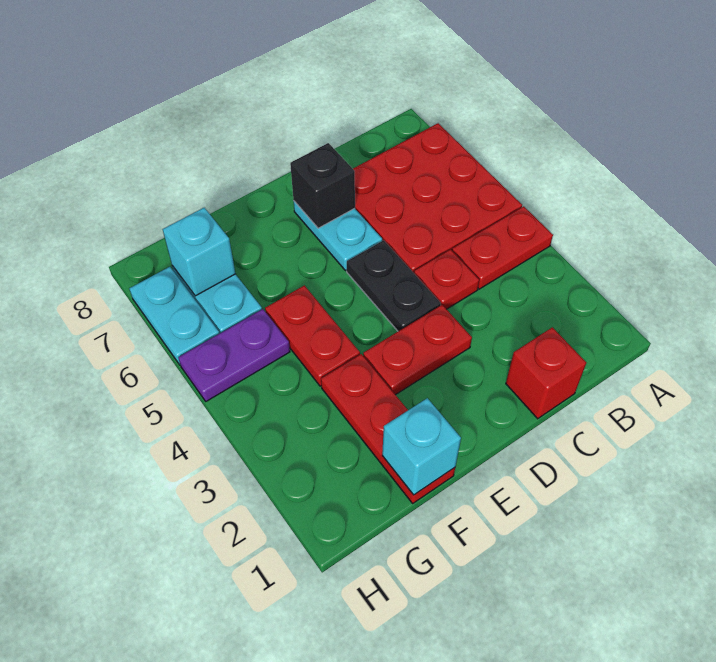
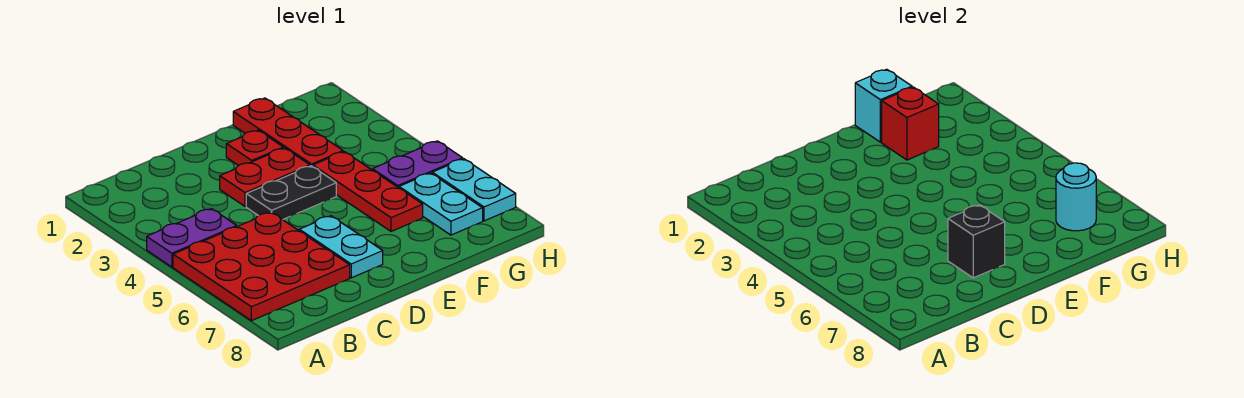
red 1x2 plate [452,206,553,289] -> purple 1x2 plate [147,209,237,267]
red 1x1 brick [506,327,586,419] -> red 1x1 brick moved to [882,87,939,160]
red 1x1 plate [414,249,479,309] -> red 1x1 plate moved to [226,130,283,166]
black 1x2 plate [347,240,441,331] -> black 1x2 plate turned to [246,166,336,220]
red 1x2 plate [265,285,360,386] -> red 1x3 plate [313,152,423,231]
cyan 1x1 brick [163,208,235,296] -> cyan 1x1 round brick [1056,163,1096,231]

